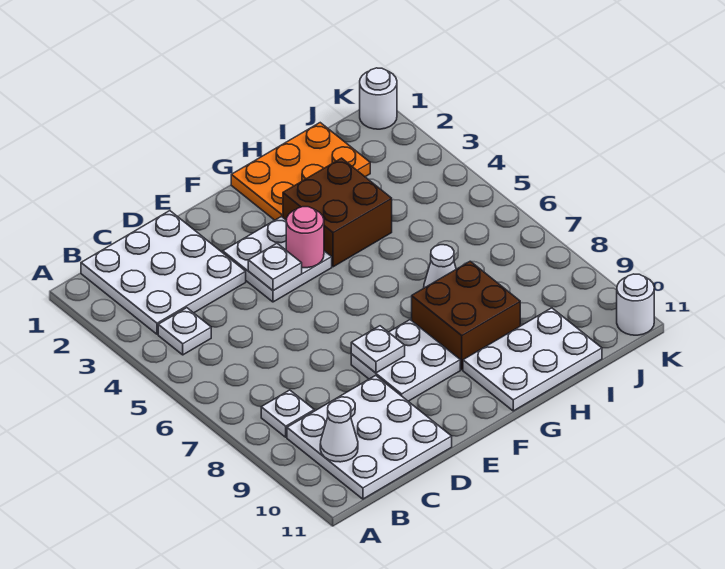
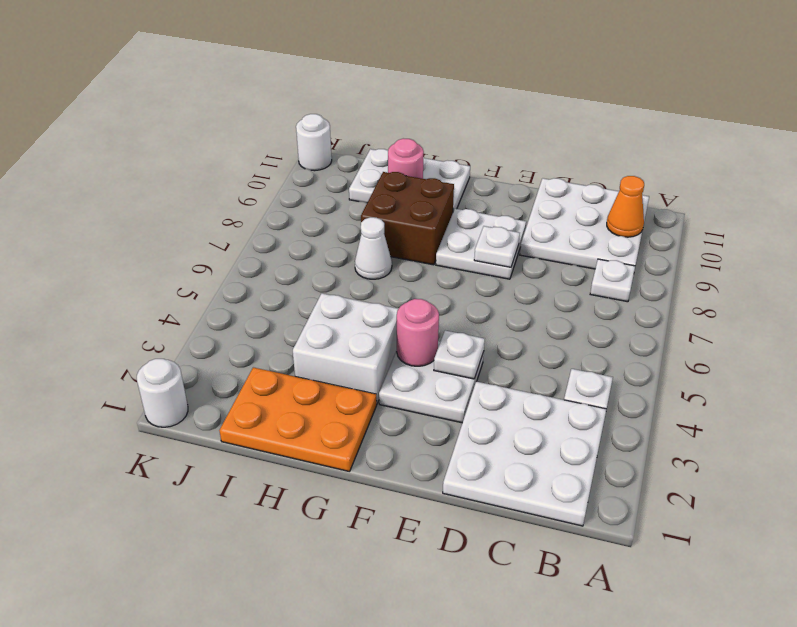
white 1x1 cone [320,401,358,462] -> orange 1x1 cone [607,176,644,237]
brown 2x2 brick [283,158,392,267] -> white 2x2 brick [293,293,398,403]
none -> pink 1x1 round brick [388,138,424,179]

